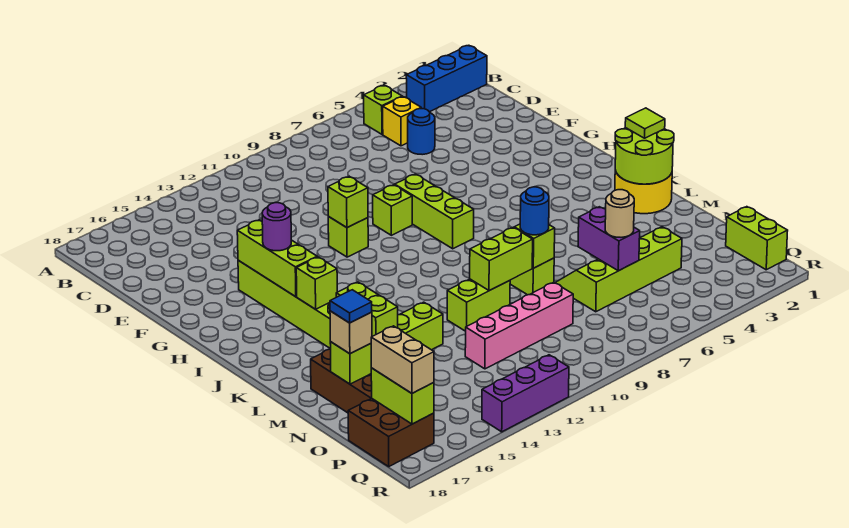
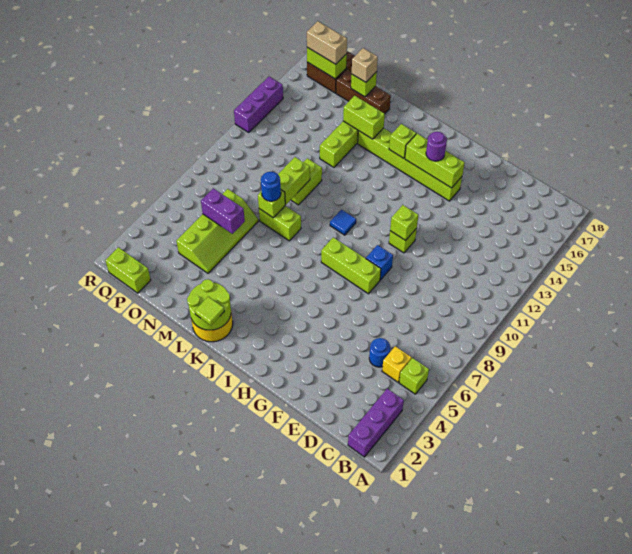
blue 1x3 brick [406,46,487,112] -> purple 1x3 brick [348,389,404,457]
lime 1x1 brick [373,185,412,235] -> blue 1x1 brick [366,245,393,280]
blue 1x1 tile [330,290,372,323] -> blue 1x1 tile moved to [330,210,356,235]
tan 1x1 round brick [605,190,634,237] -> none
pink 1x4 brick [465,282,573,369] -> none

